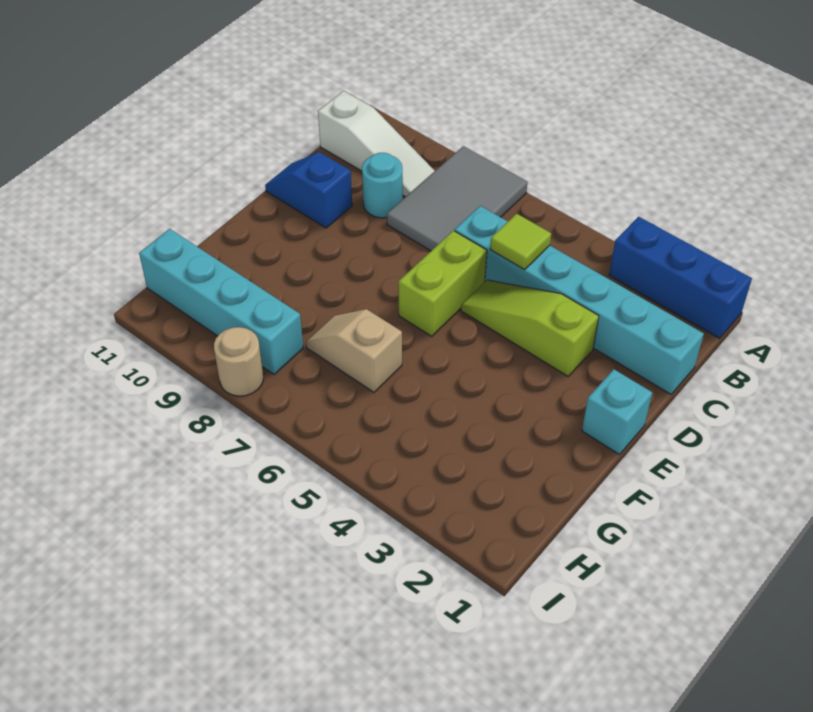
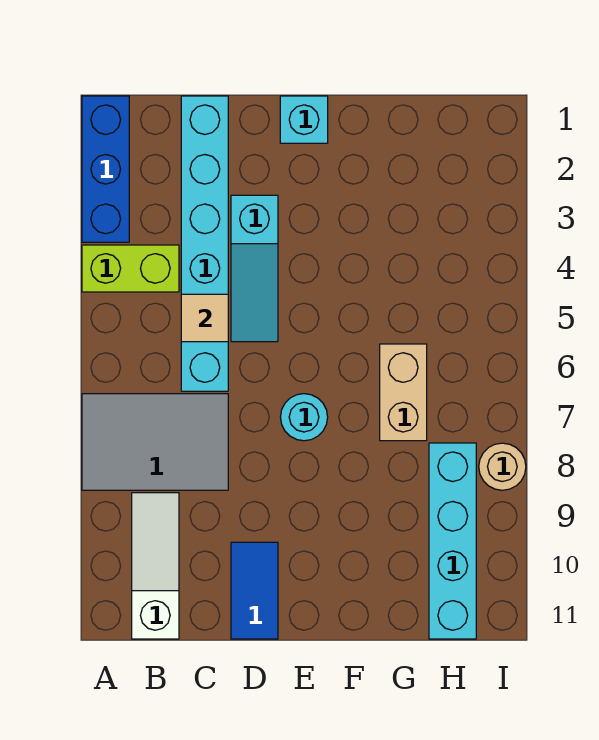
lime 1x1 tile [490,214,551,270] -> tan 1x1 tile [181,294,228,342]
cyan 1x1 round brick [362,153,403,218] -> cyan 1x1 round brick moved to [280,394,328,441]
lime 1x3 slope [461,280,599,376] -> cyan 1x3 slope [231,195,278,342]
lime 1x2 brick [398,231,487,336] -> lime 1x2 brick moved to [82,245,179,292]
blue 1x2 slope [265,152,352,228] -> blue 1x2 tile [231,542,278,639]
tan 1x2 slope [306,309,402,392] -> tan 1x2 brick [380,344,427,441]

